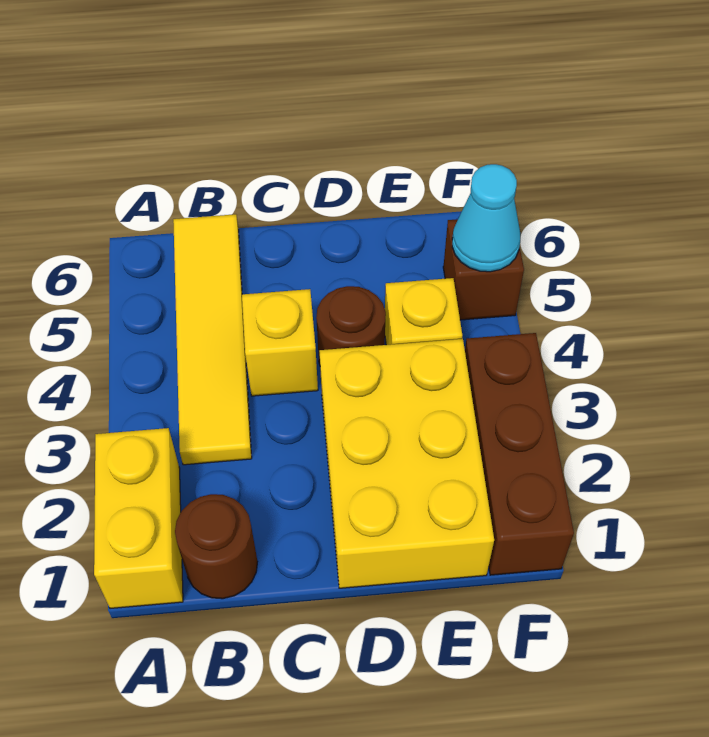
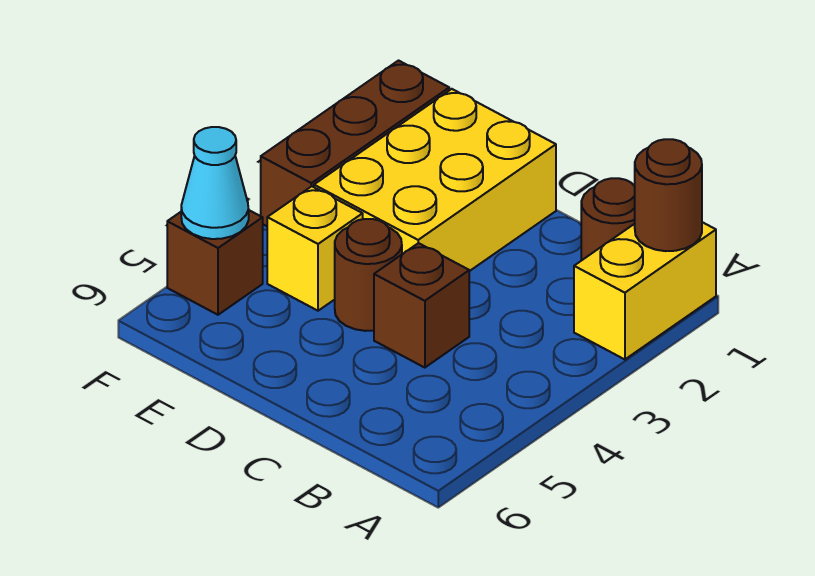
none -> brown 1x1 round brick [635,139,702,251]
yellow 1x4 tile [173,214,252,465] -> none
yellow 1x1 brick [242,289,318,396] -> brown 1x1 brick [374,243,469,368]

